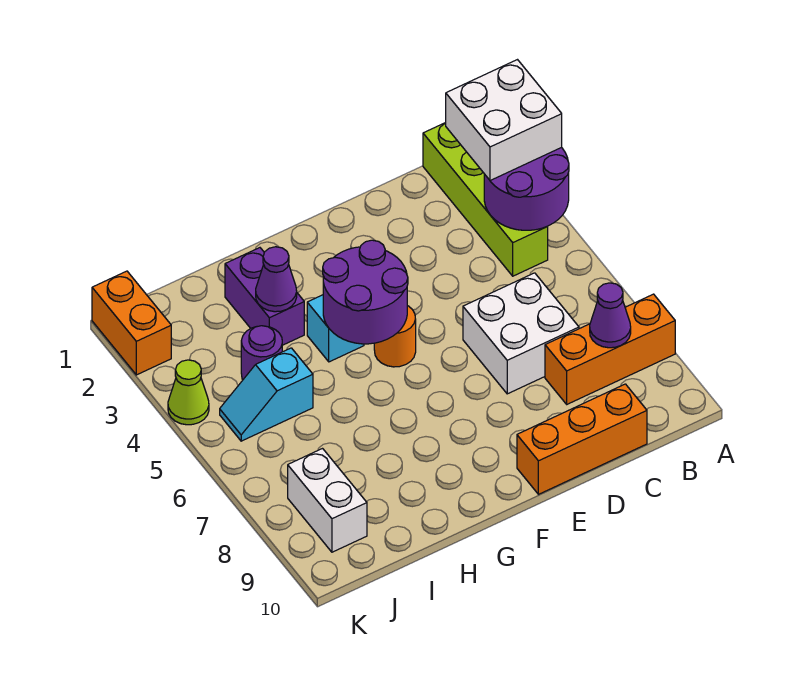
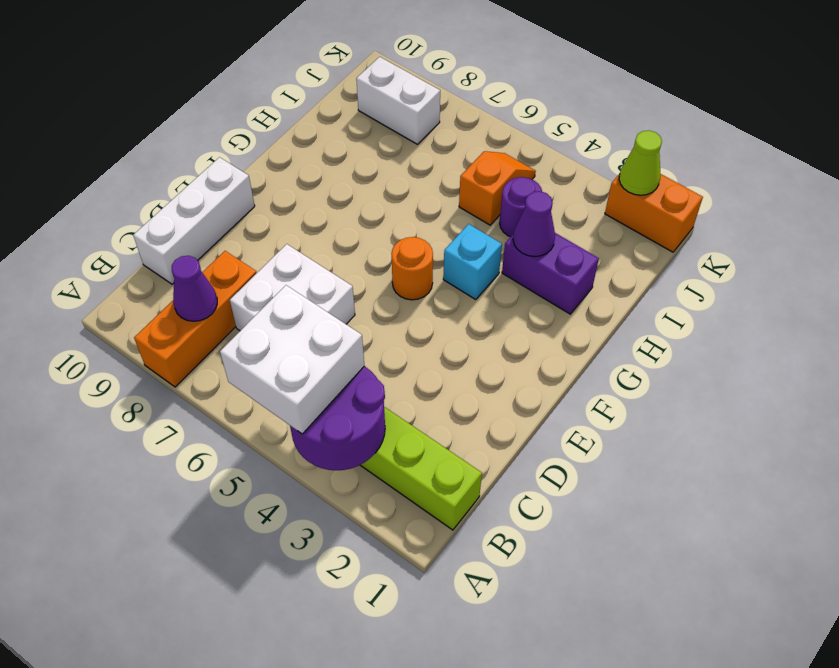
white 2x2 brick [446,60,562,181] -> white 2x2 brick moved to [220,285,364,434]
orange 1x3 brick [517,384,647,494] -> white 1x3 brick [133,157,255,284]
purple 2x2 round brick [323,240,408,344] -> none
cyan 1x2 slope [220,348,313,441] -> orange 1x2 slope [459,151,536,225]
lime 1x1 cone [168,360,209,425] -> lime 1x1 cone moved to [619,131,662,195]

